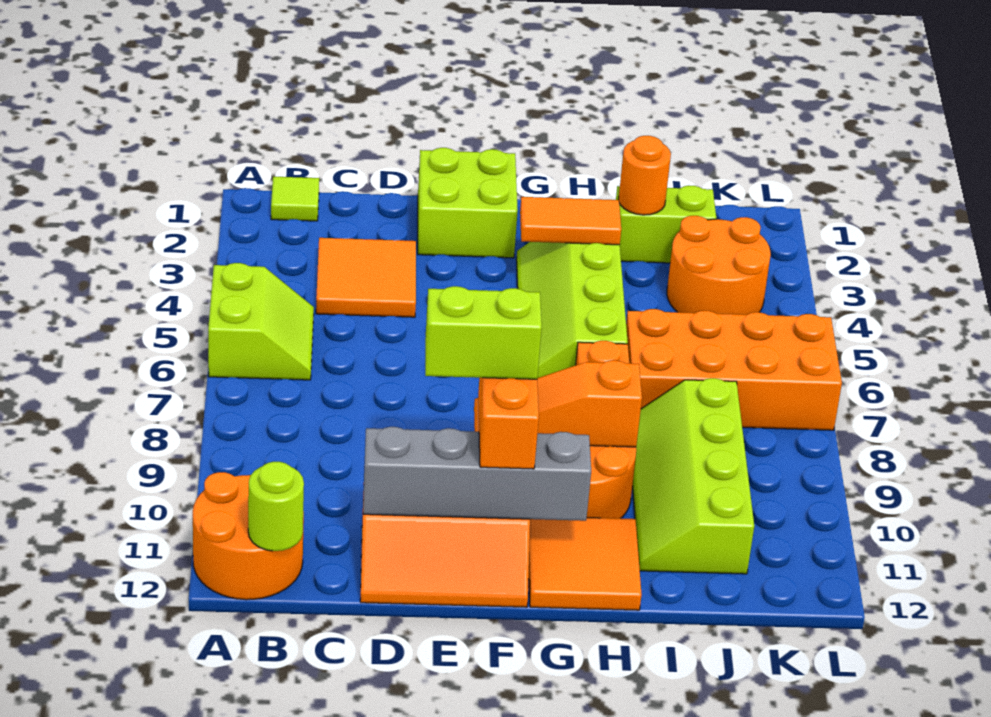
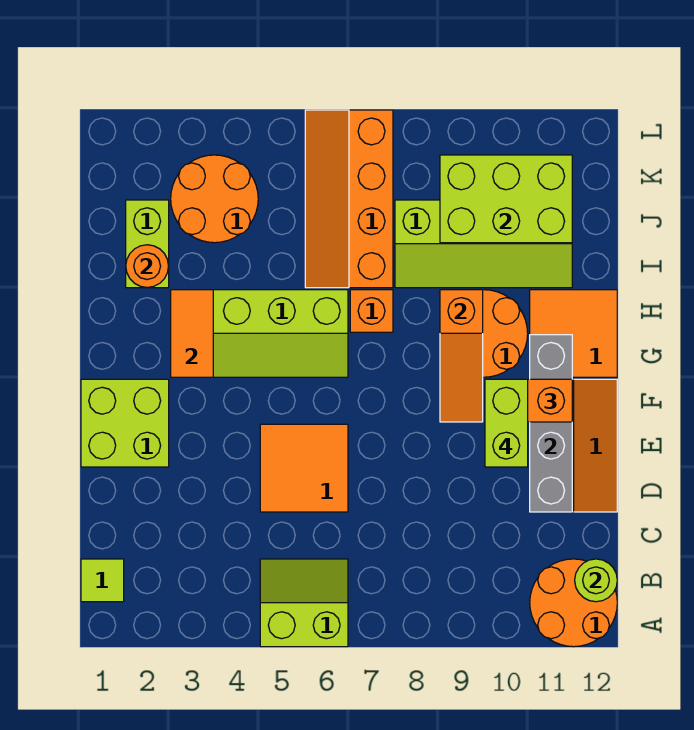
orange 2x2 tile [316,238,416,317] -> orange 2x2 tile moved to [260,424,348,512]
orange 2x4 brick [626,309,842,430] -> orange 2x4 slope [305,110,393,288]
none -> lime 2x3 brick [440,155,572,243]

